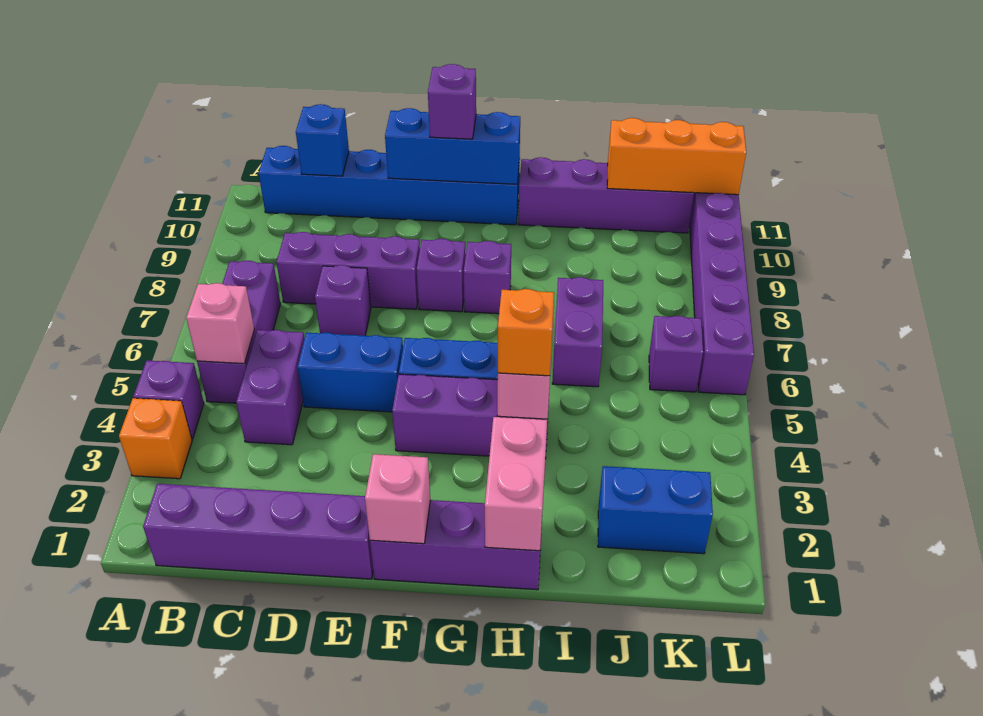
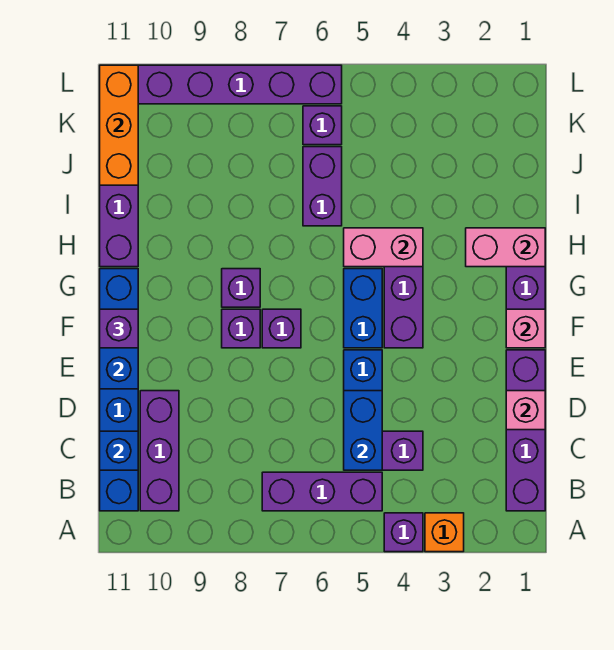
pink 1x1 brick [186,283,254,364] -> pink 1x1 brick moved to [506,391,545,430]
purple 1x3 brick [276,232,420,309] -> purple 1x3 brick moved to [140,391,179,511]
purple 1x1 brick [315,265,371,336] -> purple 1x1 brick moved to [262,309,301,348]
orange 1x1 brick [498,289,554,376] -> none
purple 1x2 brick [552,277,603,387] -> purple 1x2 brick turned to [303,147,342,226]
blue 1x2 brick [598,466,713,554] -> blue 1x2 brick moved to [344,391,382,470]

